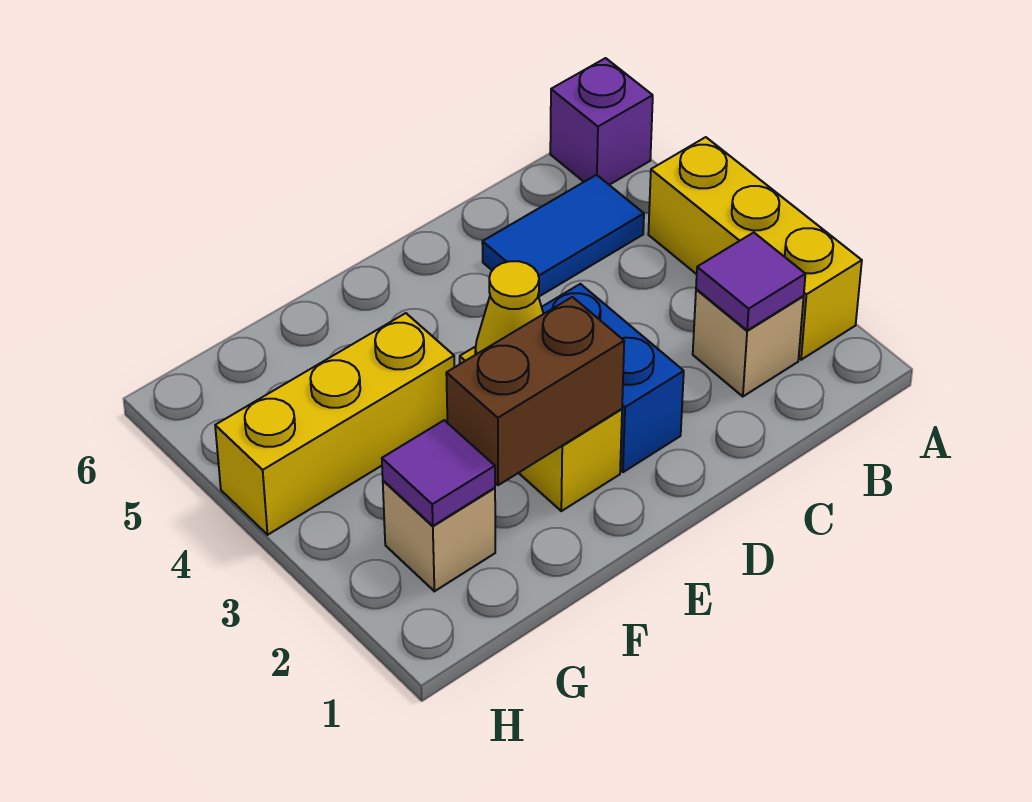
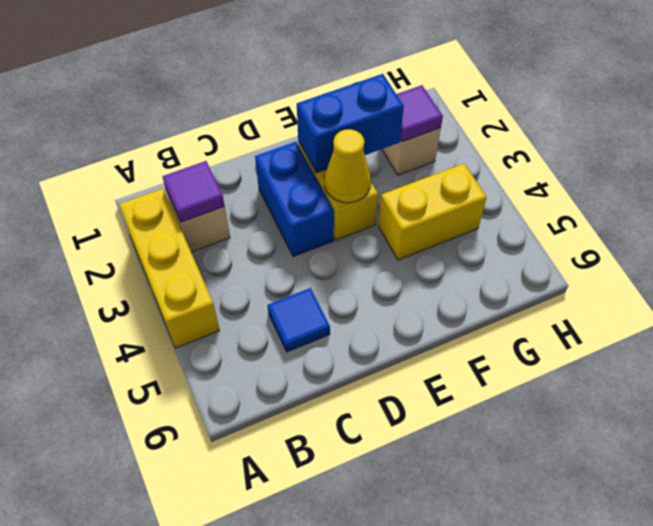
purple 1x1 brick [550,58,653,185] -> none
blue 1x2 tile [482,175,644,297] -> blue 1x1 tile [267,288,330,352]
brown 1x2 brick [446,297,624,485] -> blue 1x2 brick [297,74,404,173]
yellow 1x3 brick [215,313,454,535] -> yellow 1x2 brick [378,164,487,260]

